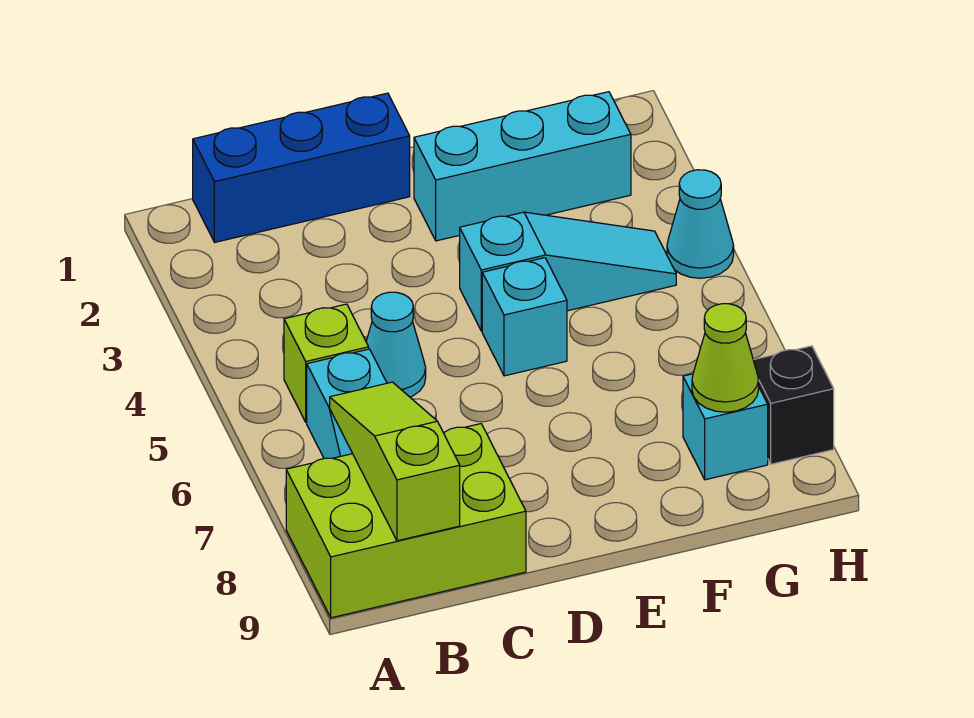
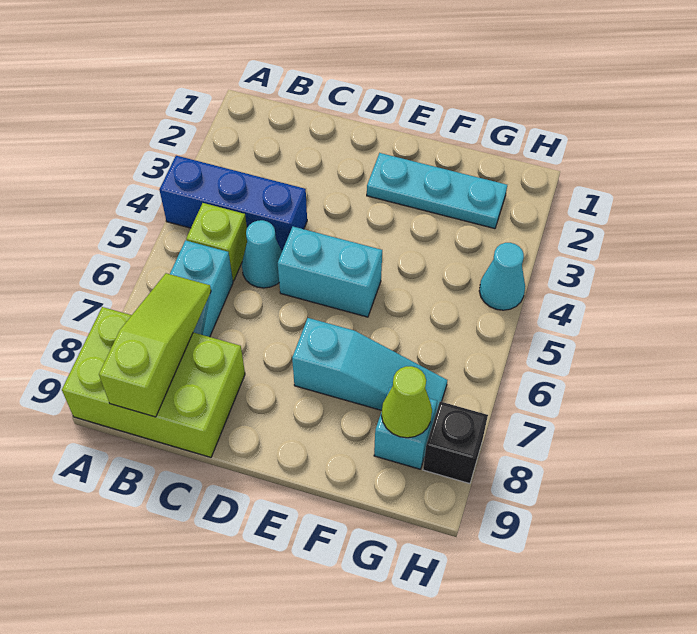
blue 1x3 brick [193,93,410,242] -> blue 1x3 brick moved to [159,156,307,251]
cyan 1x3 brick [414,92,631,241] -> cyan 1x3 plate [367,153,507,229]
cyan 1x3 slope [460,212,676,331] -> cyan 1x3 slope moved to [292,318,447,415]
cyan 1x1 brick [482,258,567,376] -> cyan 1x2 brick [278,227,382,317]

